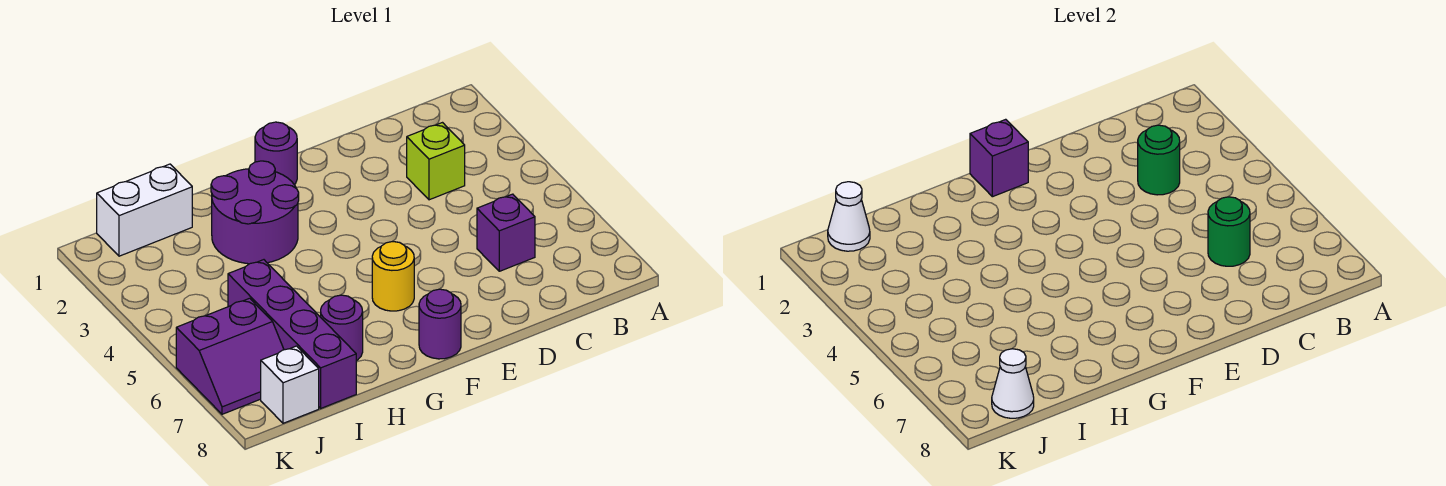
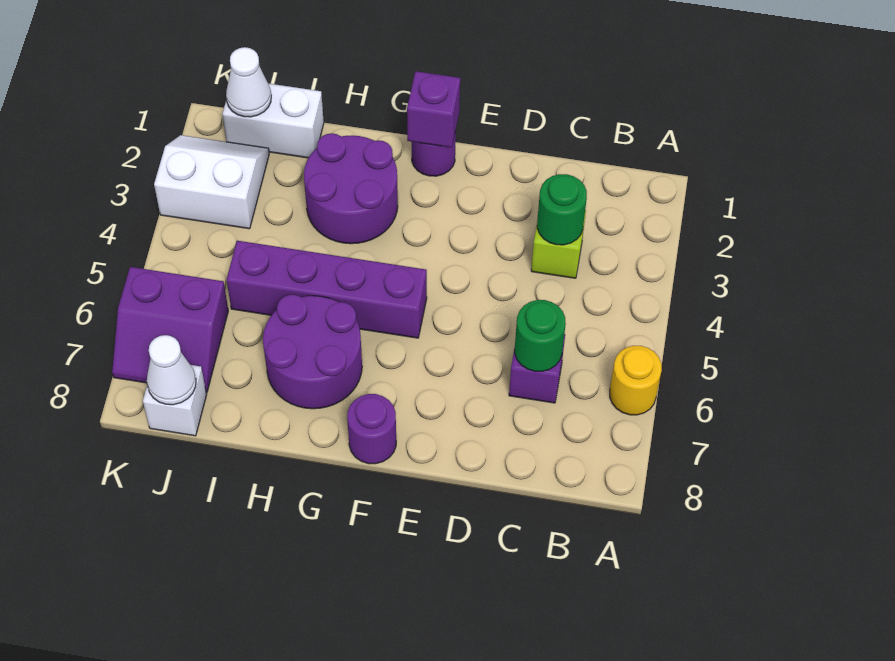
yellow 1x1 round brick [372,241,414,311] -> yellow 1x1 round brick moved to [610,346,662,415]
purple 1x1 round brick [321,295,363,361] -> purple 2x2 round brick [263,295,362,409]
purple 1x4 brick [228,260,356,408] -> purple 1x4 brick turned to [227,241,427,338]
none -> white 2x2 slope [154,135,269,229]

